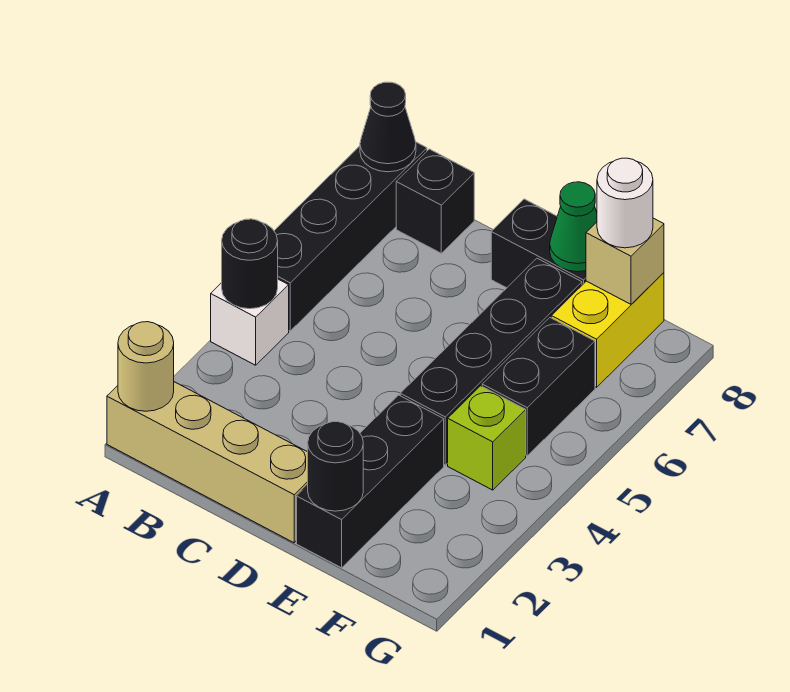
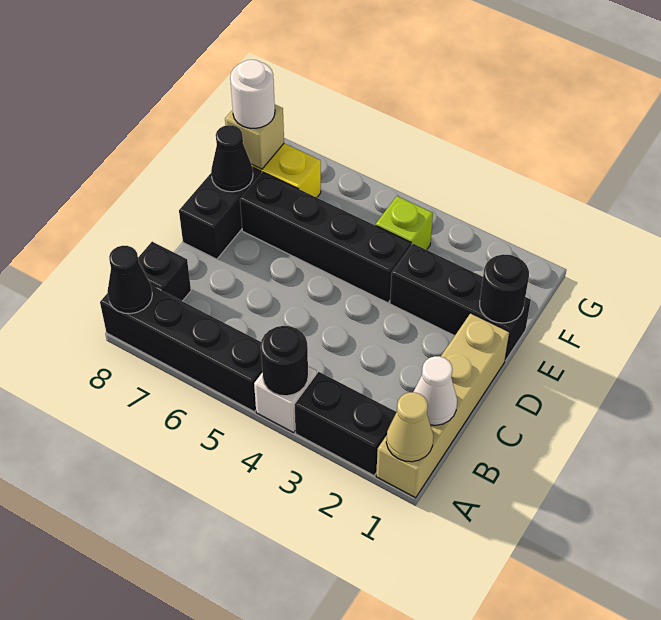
tan 1x1 round brick [118,322,174,411] -> tan 1x1 cone [386,392,433,462]
none -> white 1x1 cone [414,356,457,425]
green 1x1 cone [550,182,597,272] -> black 1x1 cone [211,125,253,192]
black 1x2 brick [482,318,595,456] -> black 1x2 brick moved to [295,372,396,475]

